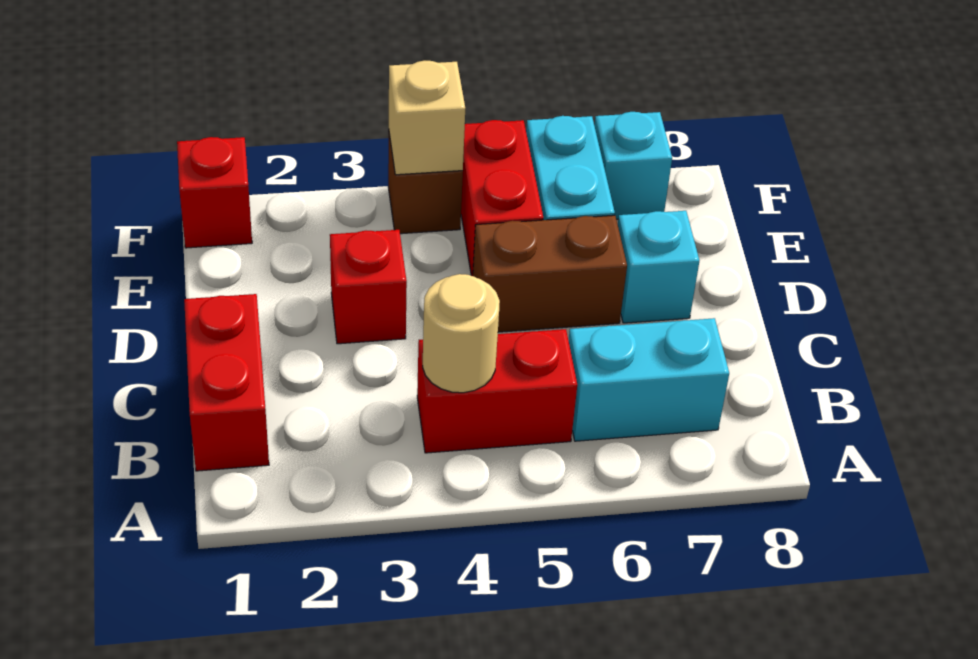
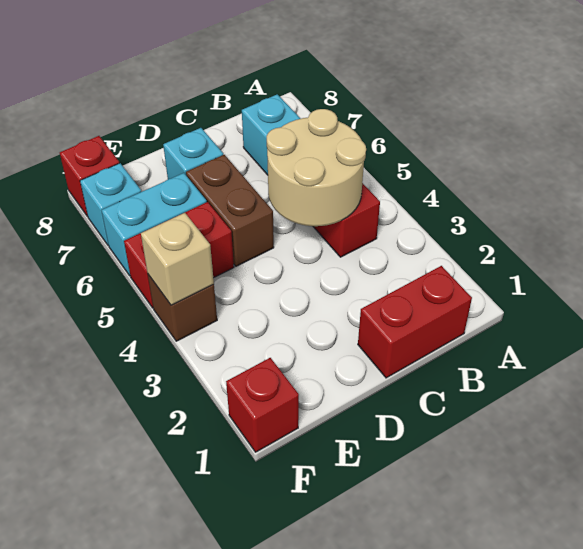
tan 1x1 round brick [423,274,500,393] -> tan 2x2 round brick [266,109,366,226]
red 1x1 brick [330,230,407,344] -> red 1x1 brick moved to [60,136,119,217]

